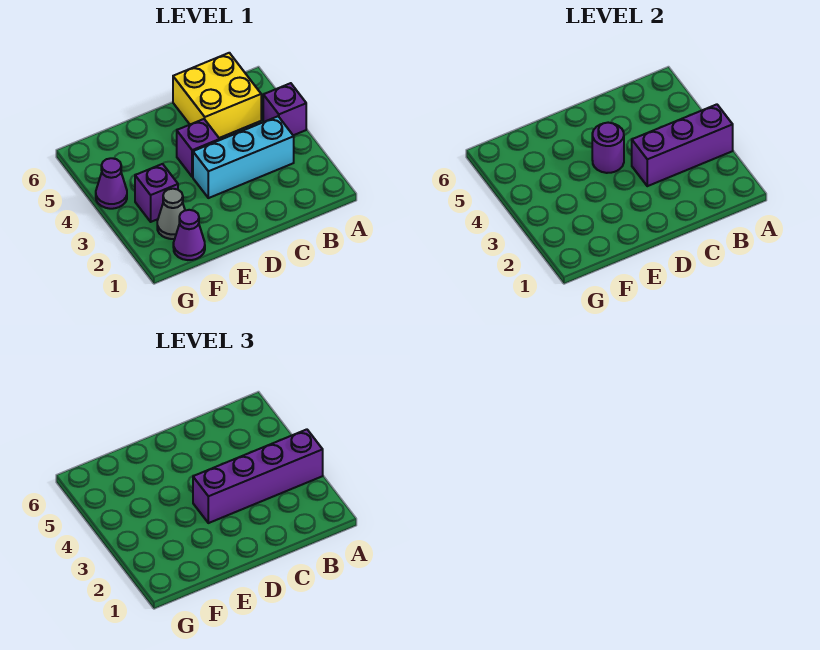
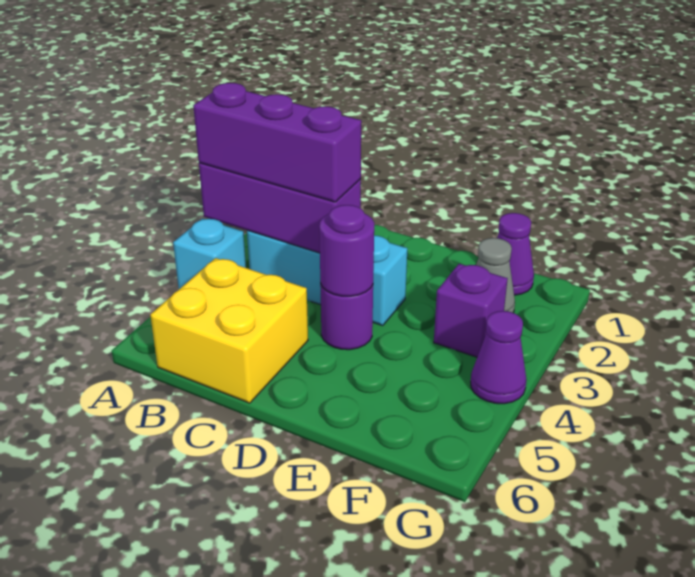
purple 1x4 brick [193,429,323,523] -> purple 1x3 brick [193,83,361,202]
purple 1x1 brick [263,83,306,135] -> cyan 1x1 brick [173,219,246,289]
purple 1x1 brick [177,119,220,177] -> purple 1x1 round brick [320,284,373,350]

